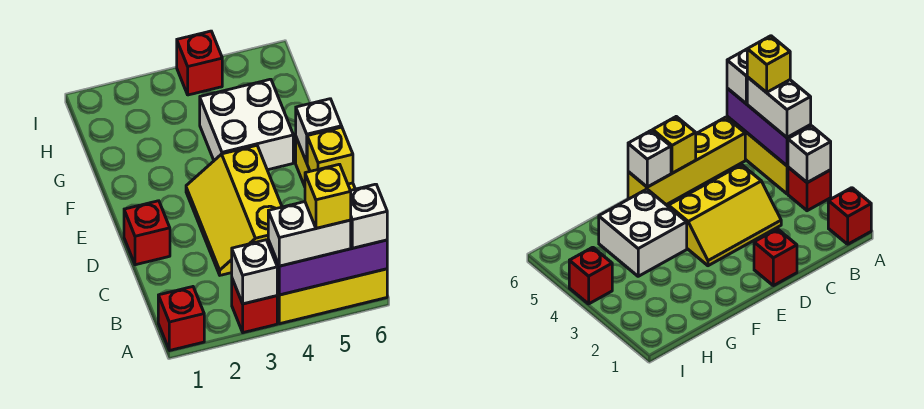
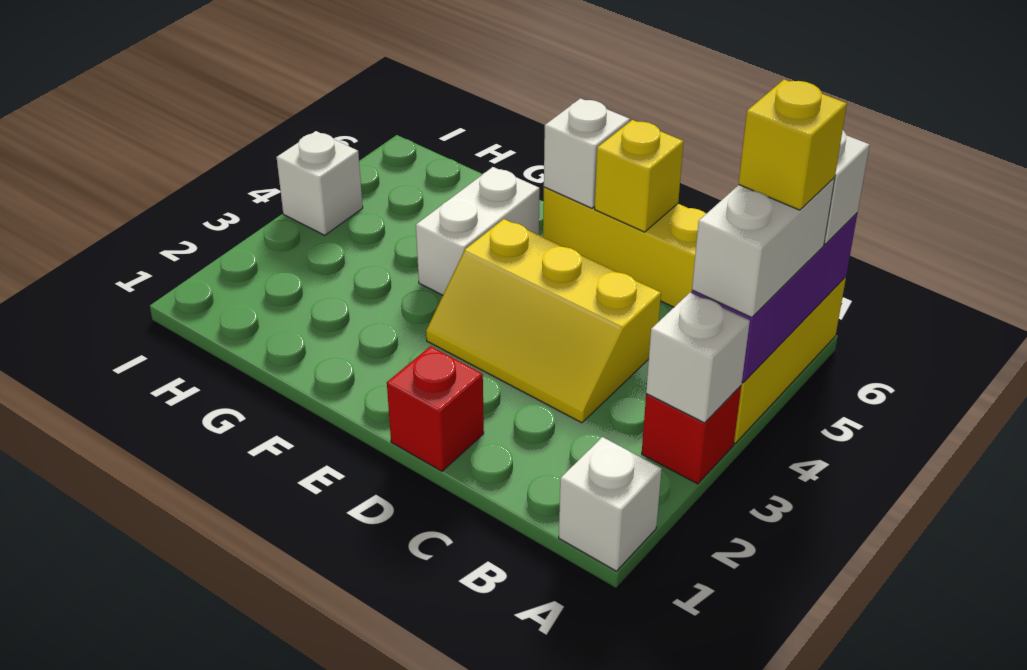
red 1x1 brick [158,287,204,351] -> white 1x1 brick [559,437,662,571]
white 2x2 brick [200,79,293,170] -> white 1x2 brick [416,167,540,295]
red 1x1 brick [177,31,222,95] -> white 1x1 brick [277,131,363,235]

